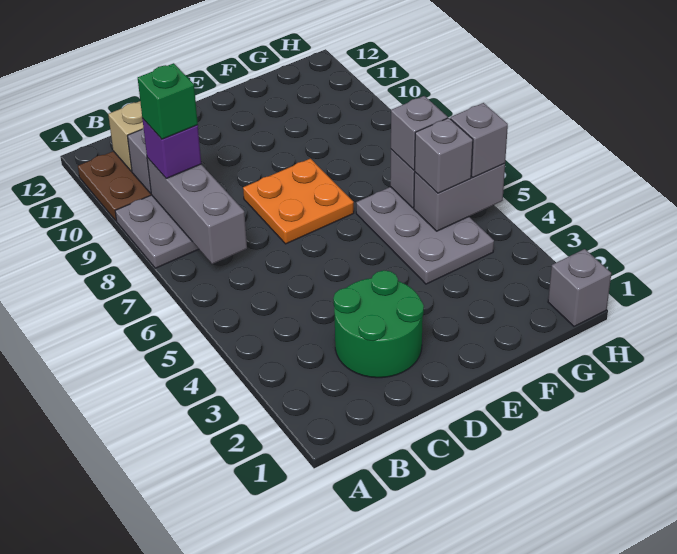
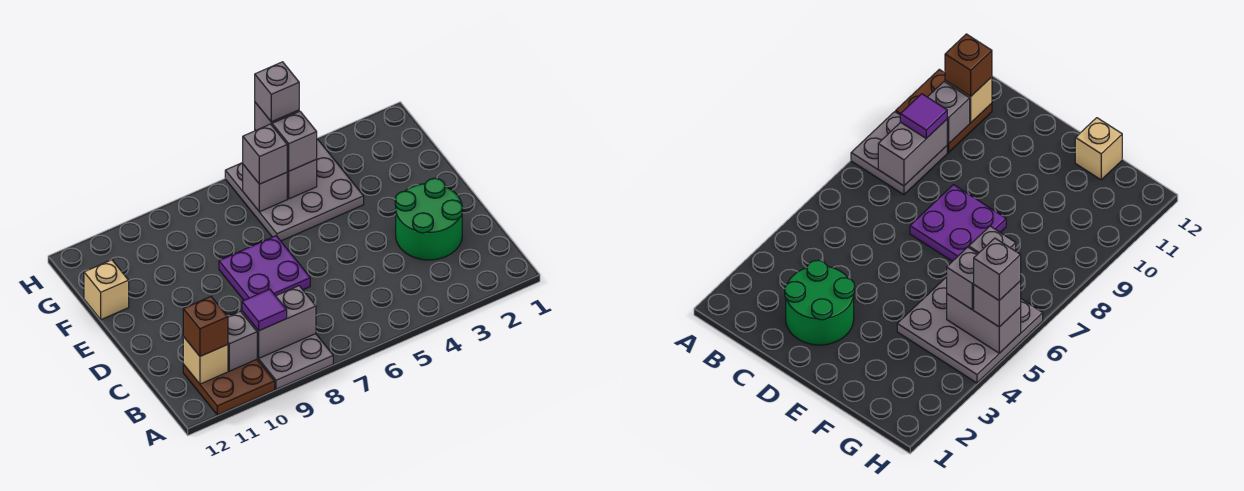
grey 1x3 brick [147,158,247,264] -> grey 1x2 brick [242,286,316,358]
purple 1x1 brick [142,118,201,178] -> purple 1x1 tile [242,289,287,331]
green 1x1 brick [138,63,198,139] -> none
none -> brown 1x1 brick [183,297,228,356]
orange 2x2 plate [243,159,354,244] -> purple 2x2 plate [219,236,310,300]
grey 2x3 plate [356,187,494,284] -> grey 3x3 plate [225,139,364,241]
none -> tan 1x1 brick [84,260,129,320]
grey 1x1 brick [548,249,611,326] -> grey 1x1 brick moved to [255,62,299,122]

